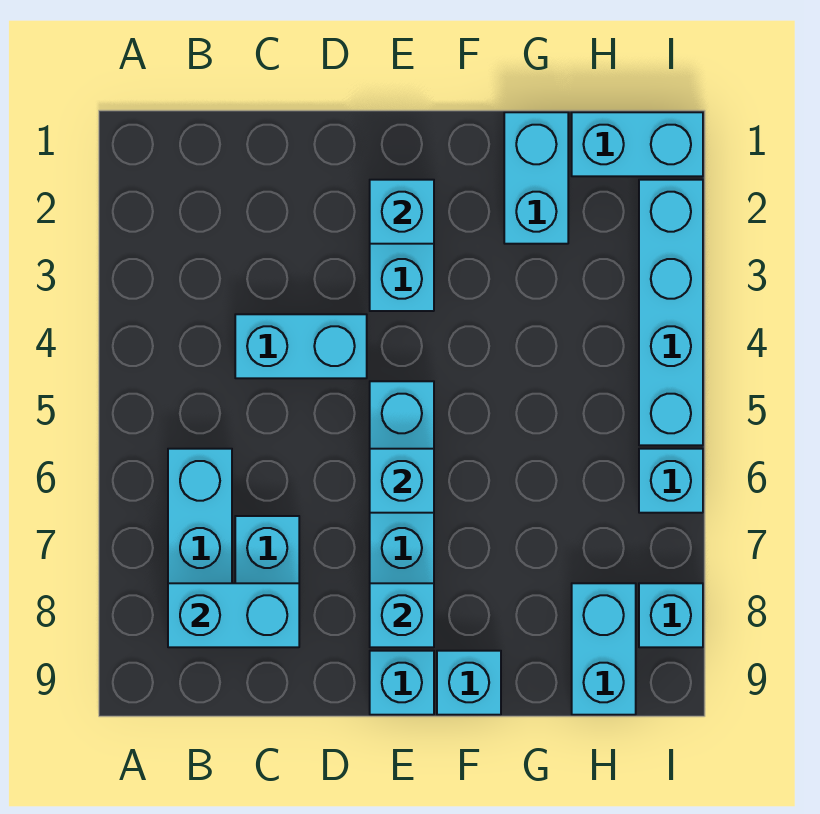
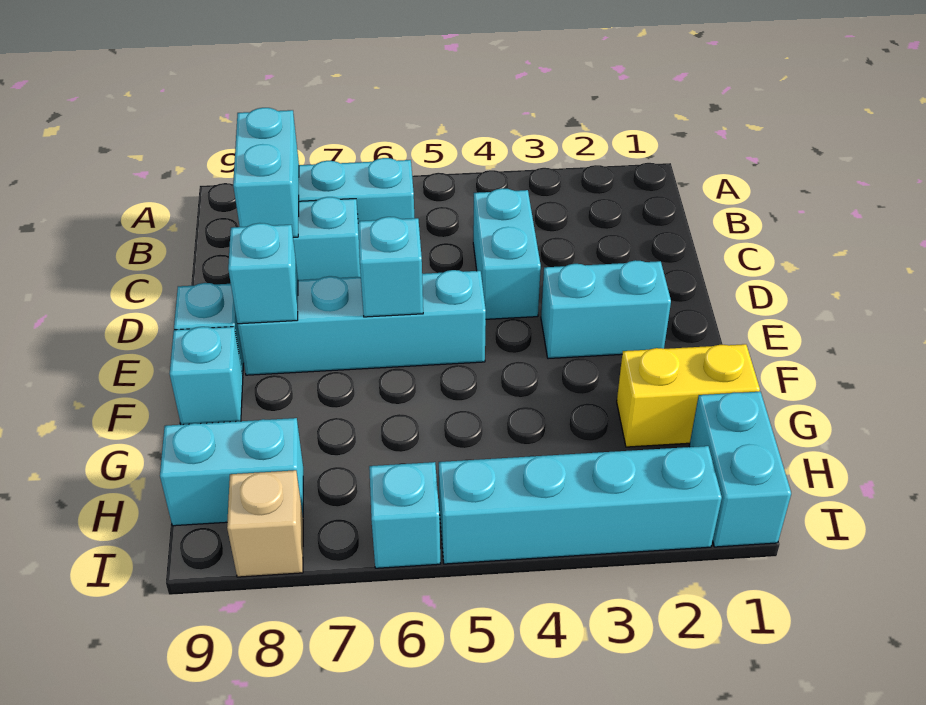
cyan 1x1 brick [370,180,434,244] -> none
cyan 1x2 brick [504,112,568,244] -> yellow 1x2 brick [617,344,760,447]
cyan 1x1 brick [639,583,703,647] -> tan 1x1 brick [227,470,303,577]

